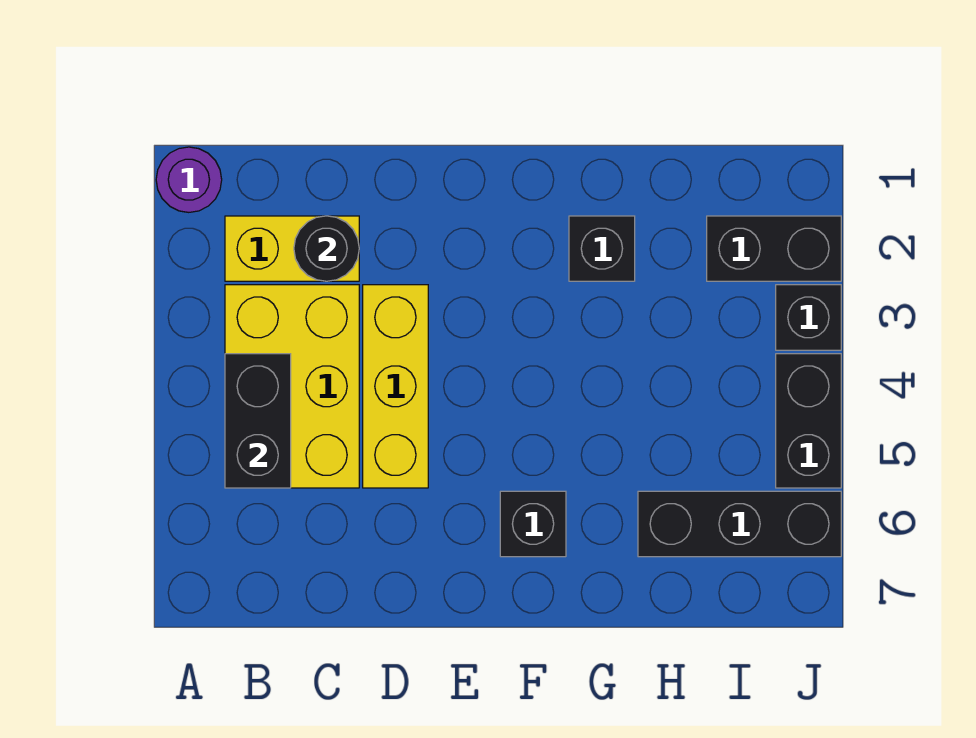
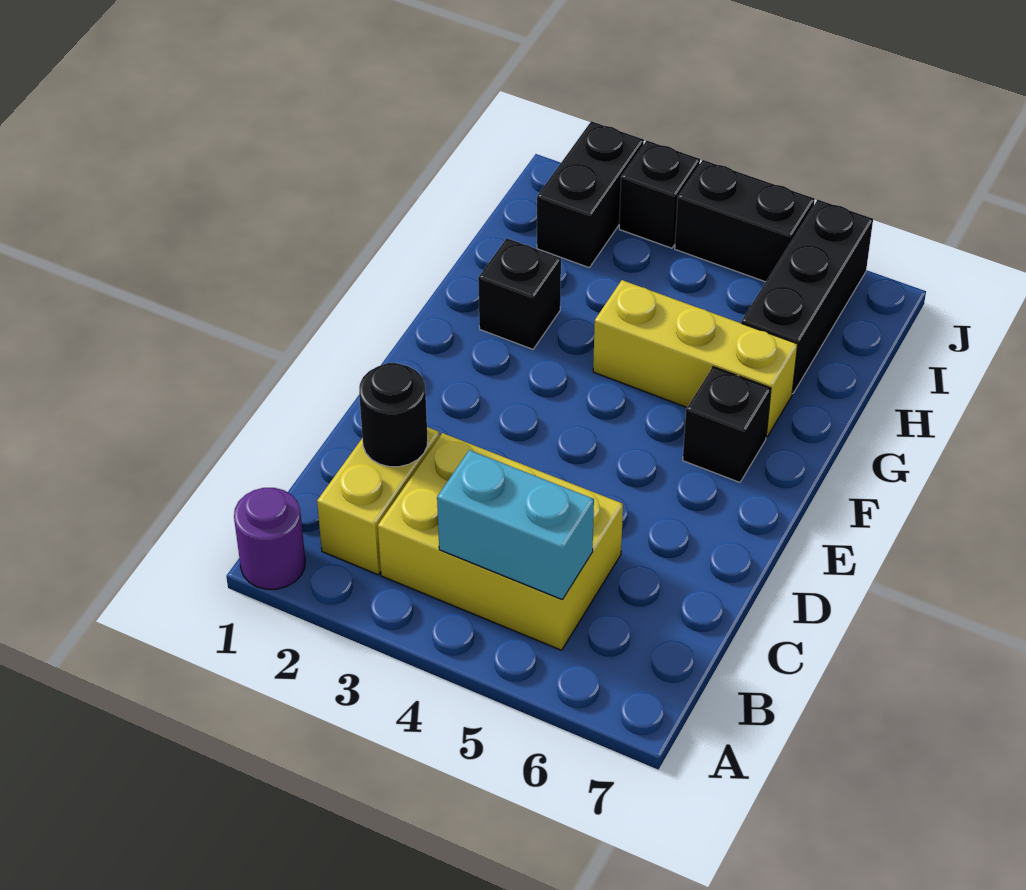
black 1x2 brick [225,354,291,488] -> cyan 1x2 brick [437,450,594,600]
yellow 1x3 brick [363,285,428,488] -> yellow 1x3 brick moved to [593,280,798,437]

